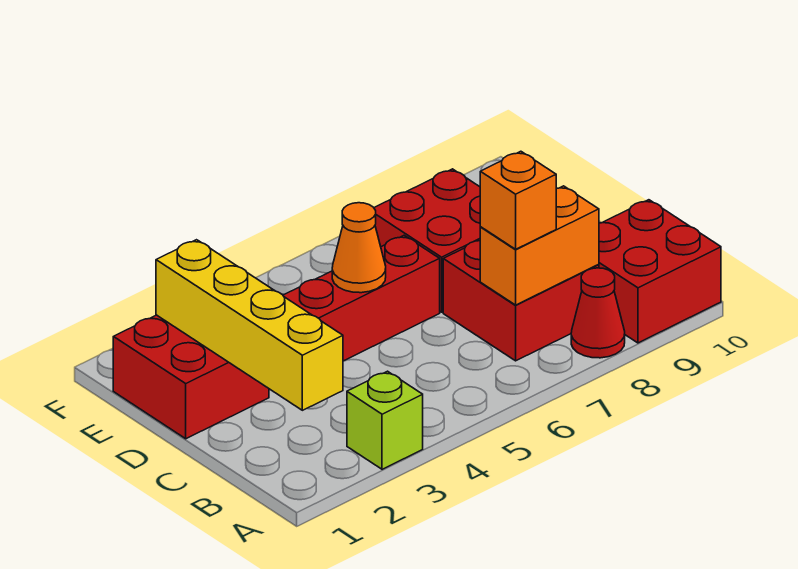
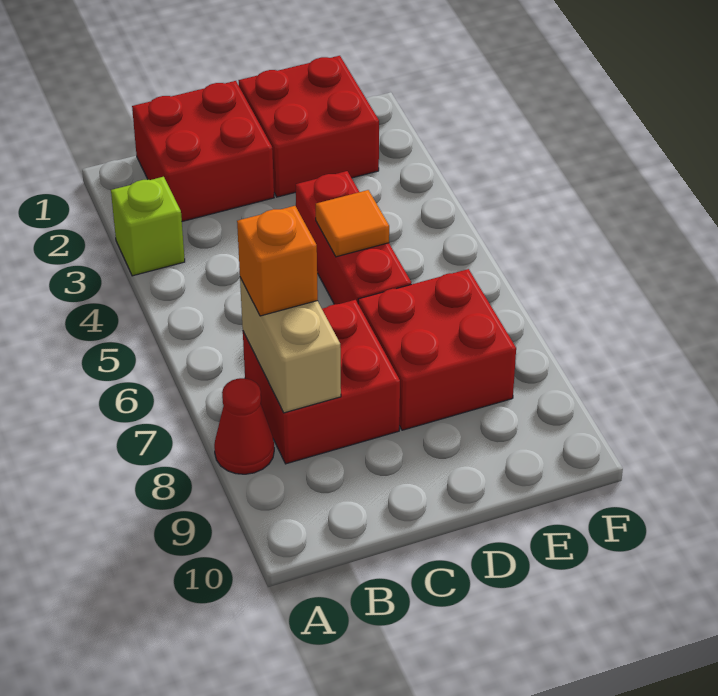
red 2x2 brick [599,200,721,343] -> red 2x2 brick moved to [132,81,274,221]
yellow 1x4 brick [156,240,343,410] -> none
orange 1x2 brick [480,186,599,305] -> tan 1x2 brick [240,278,341,413]
orange 1x1 cone [332,203,386,293] -> orange 1x1 tile [316,190,389,257]

